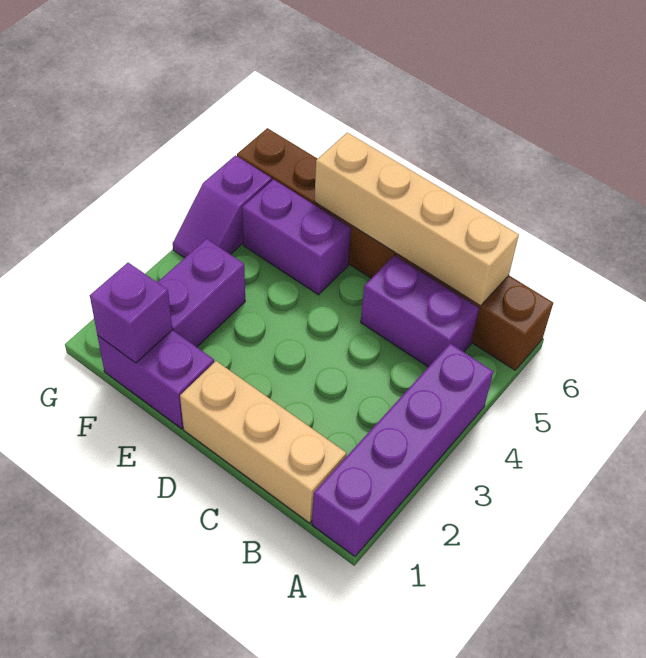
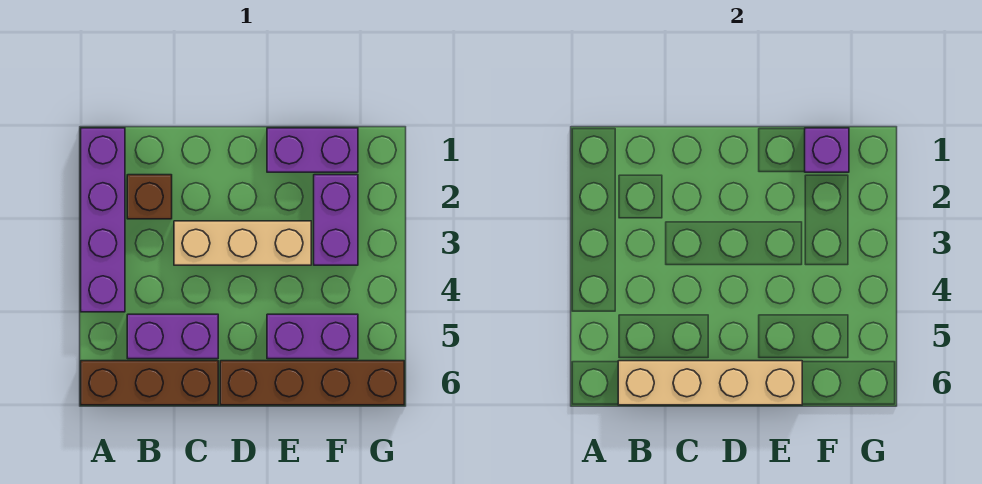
tan 1x3 brick [180,361,346,523] -> tan 1x3 brick moved to [174,221,311,265]
none -> brown 1x1 brick [127,175,172,219]
purple 1x2 slope [173,155,272,258] -> none

